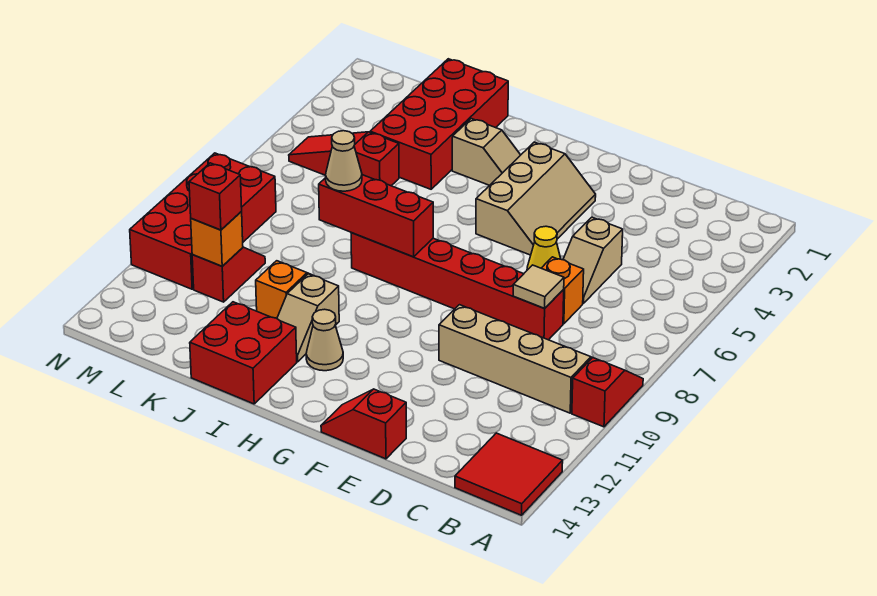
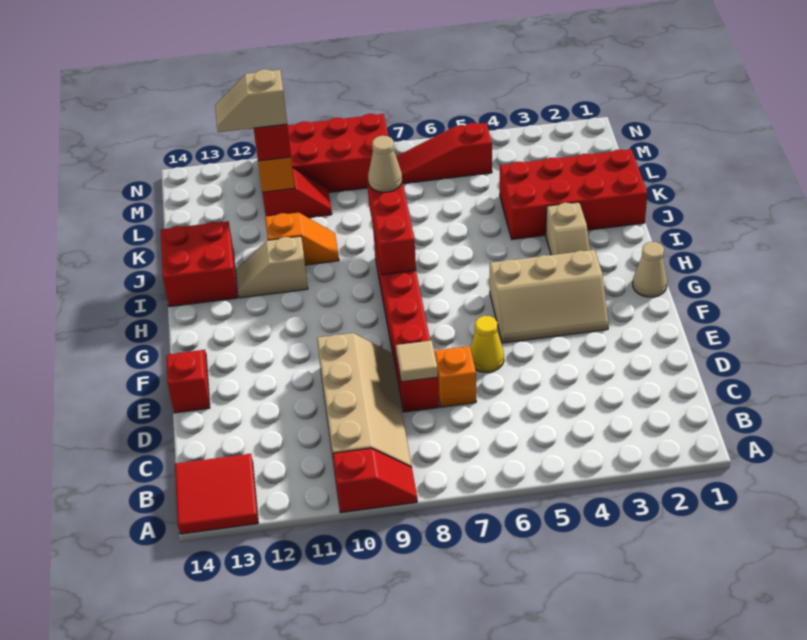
tan 1x2 slope [563,217,623,303] -> tan 1x2 slope moved to [215,69,287,132]
tan 1x1 cone [306,309,343,371] -> tan 1x1 cone moved to [633,242,667,297]
red 1x3 slope [289,132,399,186] -> red 1x3 slope turned to [396,123,492,184]

